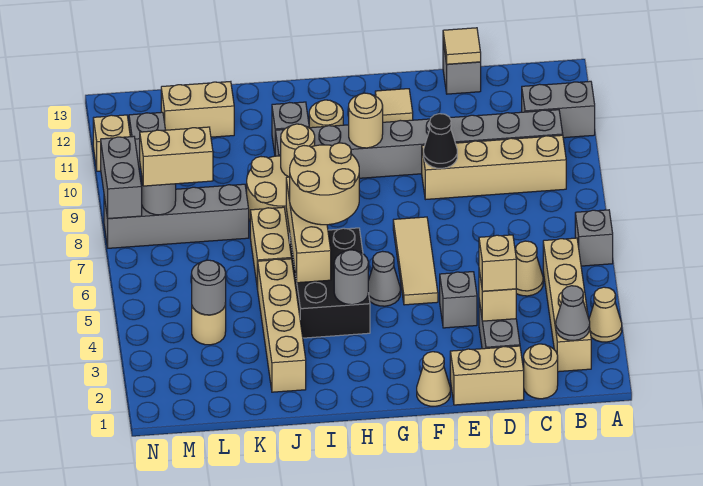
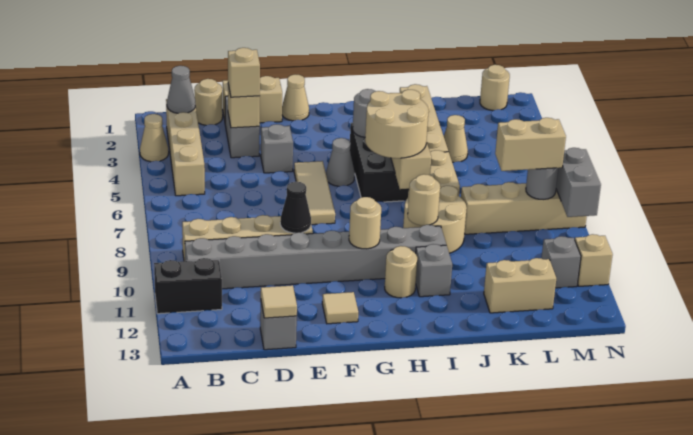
grey 1x1 brick [575,210,613,266] -> none
grey 1x2 brick [522,81,595,138] -> black 1x2 brick [154,258,222,314]
tan 1x1 cone [516,241,543,296] -> tan 1x1 cone moved to [444,115,468,162]
grey 1x4 brick [104,184,249,248] -> tan 1x4 brick [461,182,587,234]
tan 1x1 round brick [192,303,226,345] -> tan 1x1 round brick moved to [480,65,510,111]
grey 1x1 round brick [192,260,226,315] -> none

